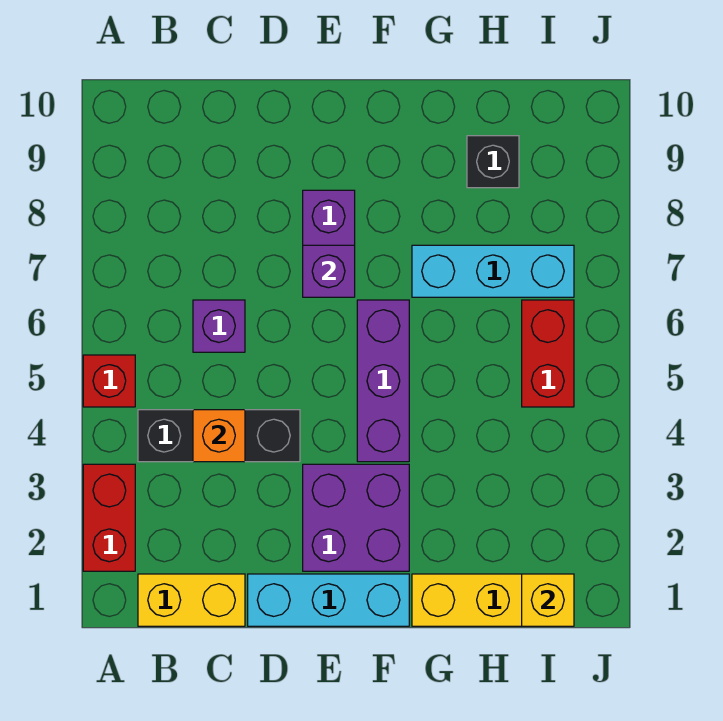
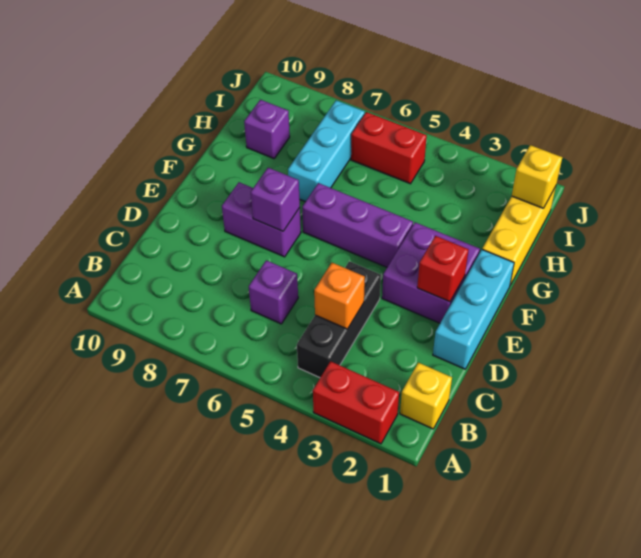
red 1x1 brick [83,355,135,407] -> red 1x1 brick moved to [417,236,469,302]
yellow 1x2 brick [138,574,245,626] -> yellow 1x1 brick [400,363,452,429]
black 1x1 brick [467,136,519,188] -> purple 1x1 brick [244,100,290,159]

